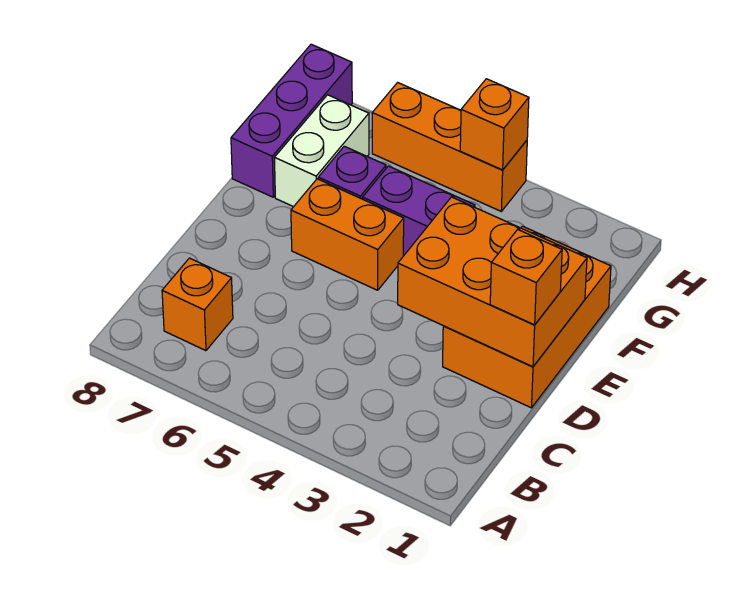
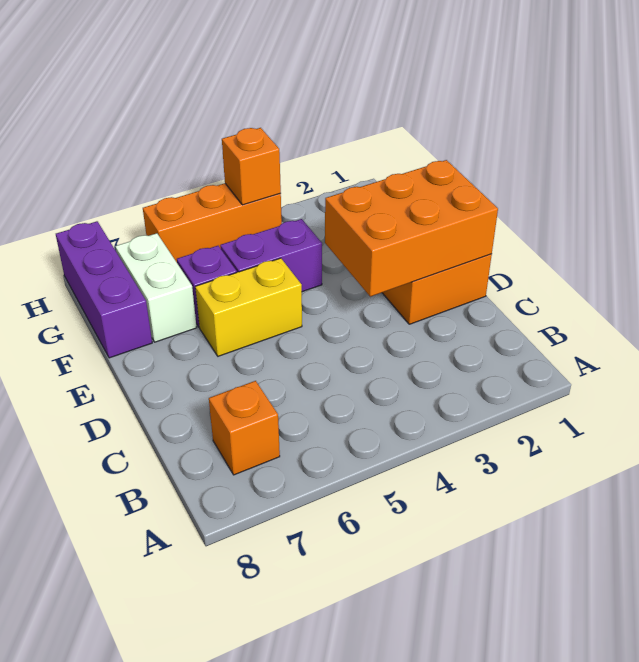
orange 1x1 brick [490,230,562,325] -> none
orange 1x2 brick [291,179,404,290] -> yellow 1x2 brick [195,258,302,356]

